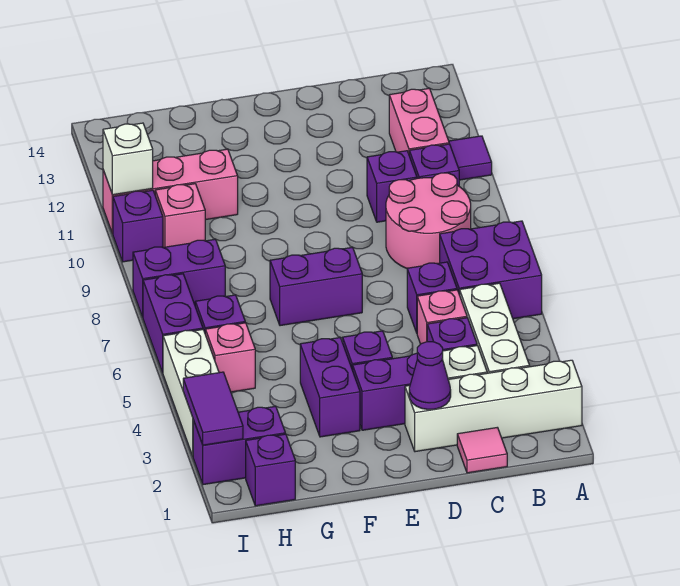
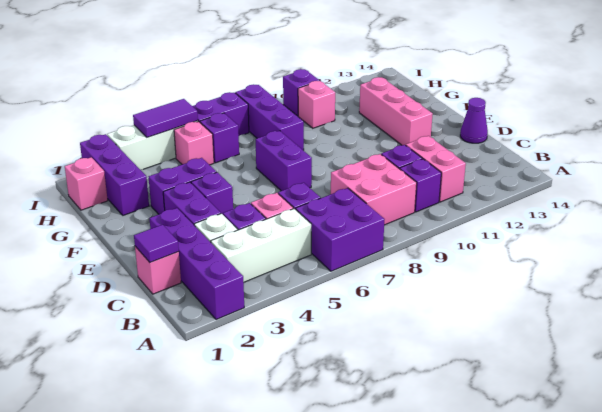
white 1x4 brick [405,360,582,452] -> purple 1x4 brick [150,208,244,320]
purple 1x1 tile [449,136,492,180] -> purple 1x1 tile moved to [134,225,179,262]
pink 2x2 round brick [386,173,471,268] -> pink 2x2 brick [331,154,417,225]
pink 1x2 brick [389,88,449,154] -> pink 1x2 brick turned to [406,136,466,202]
pink 1x1 tile [457,427,507,473] -> pink 1x1 brick [135,246,181,294]
purple 1x1 cone [409,342,451,409] -> purple 1x1 cone moved to [460,98,488,143]
pink 1x3 brick [103,149,238,234] -> pink 1x3 brick moved to [359,77,433,145]
purple 1x1 brick [246,434,295,506] -> pink 1x1 brick [65,157,108,210]
purple 1x2 brick [193,406,285,485] -> purple 1x3 brick [80,134,149,215]
purple 1x2 brick [133,239,225,317] -> purple 1x3 brick [235,84,304,150]
purple 1x2 tile [183,372,243,445] -> purple 1x2 tile moved to [133,99,198,137]
white 1x1 brick [103,123,153,195] -> none

